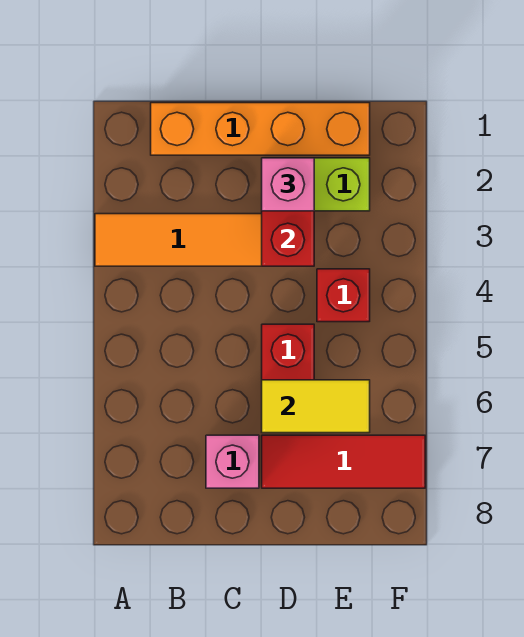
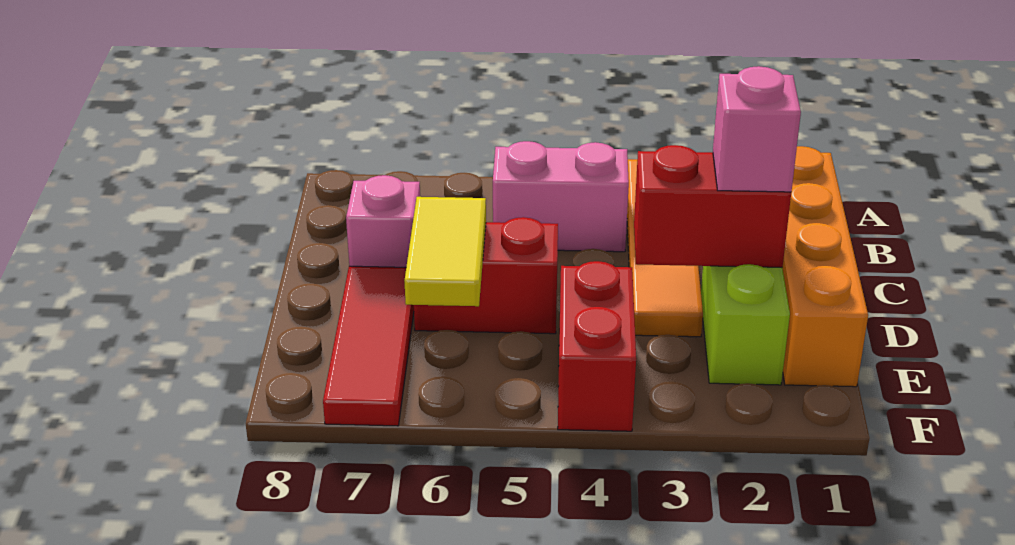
none -> pink 1x2 brick [493,141,629,252]
red 1x1 brick [317,269,370,322] -> red 1x2 brick [558,261,636,431]

